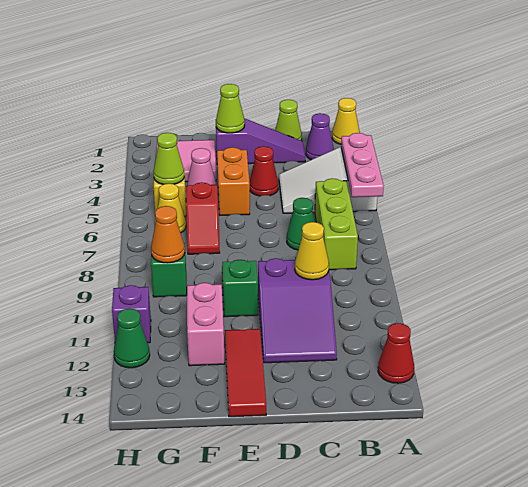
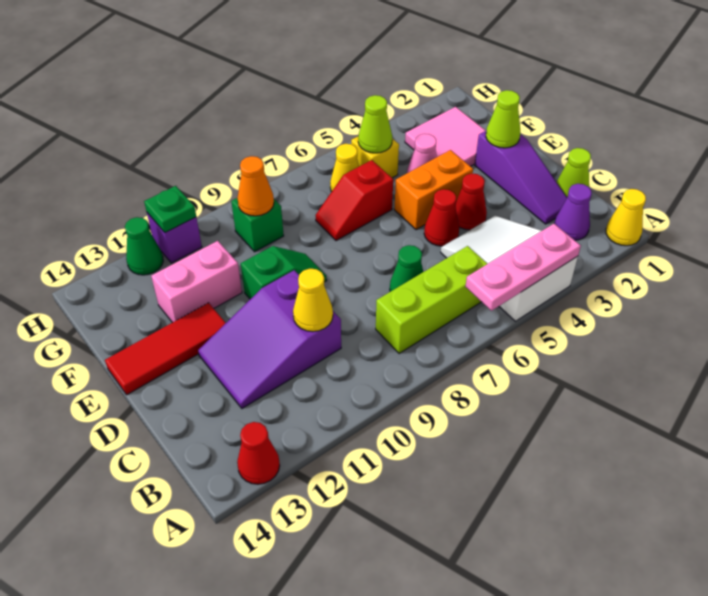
none -> red 1x1 cone [424,189,459,246]
none -> green 1x1 plate [144,186,196,233]

